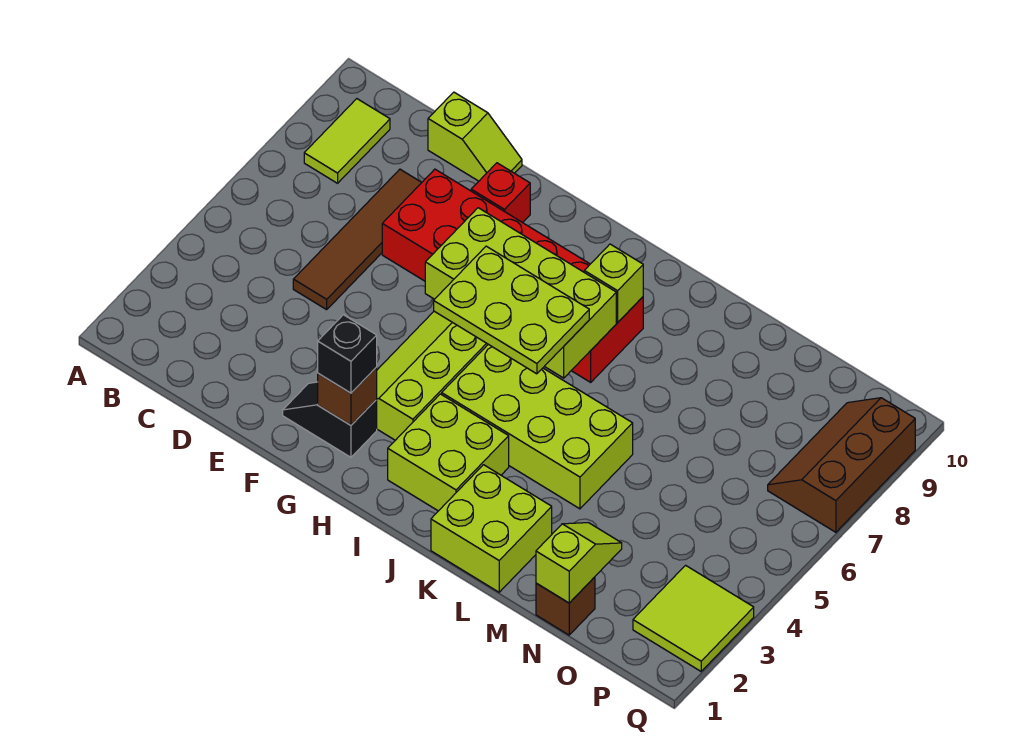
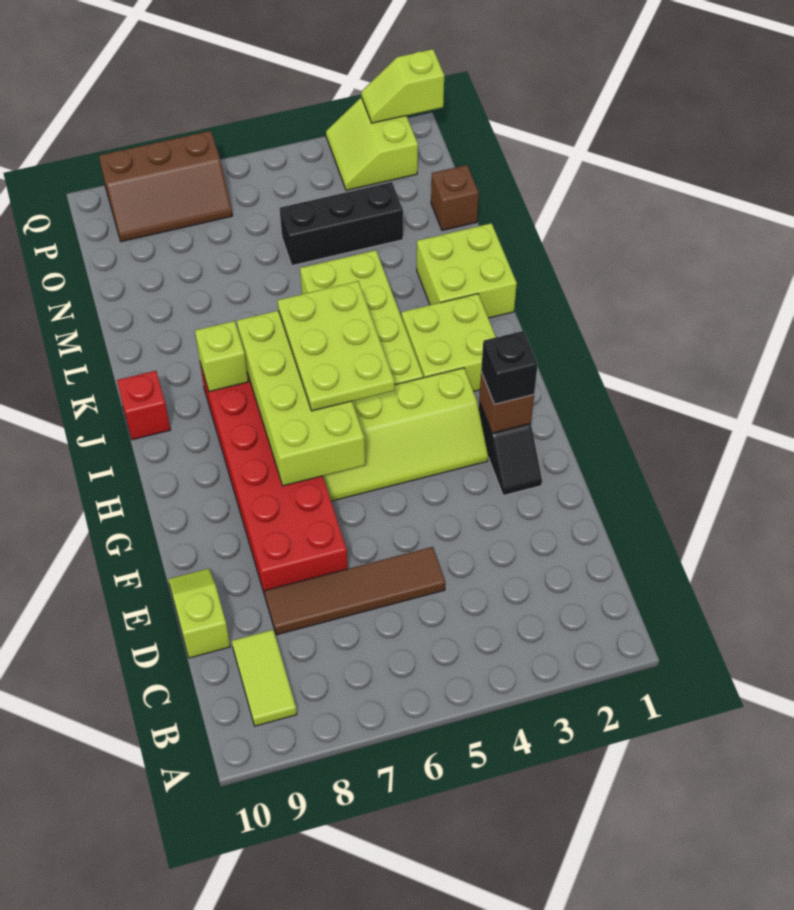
lime 1x2 tile [304,99,390,183] -> lime 1x2 tile turned to [232,630,297,726]
red 1x1 brick [471,163,530,223] -> red 1x1 brick moved to [117,371,170,440]
lime 1x2 slope [536,523,622,603] -> lime 1x2 slope moved to [361,49,444,123]
none -> black 1x3 brick [280,182,403,265]
lime 2x2 tile [633,565,754,671] -> lime 2x2 slope [326,98,418,190]

